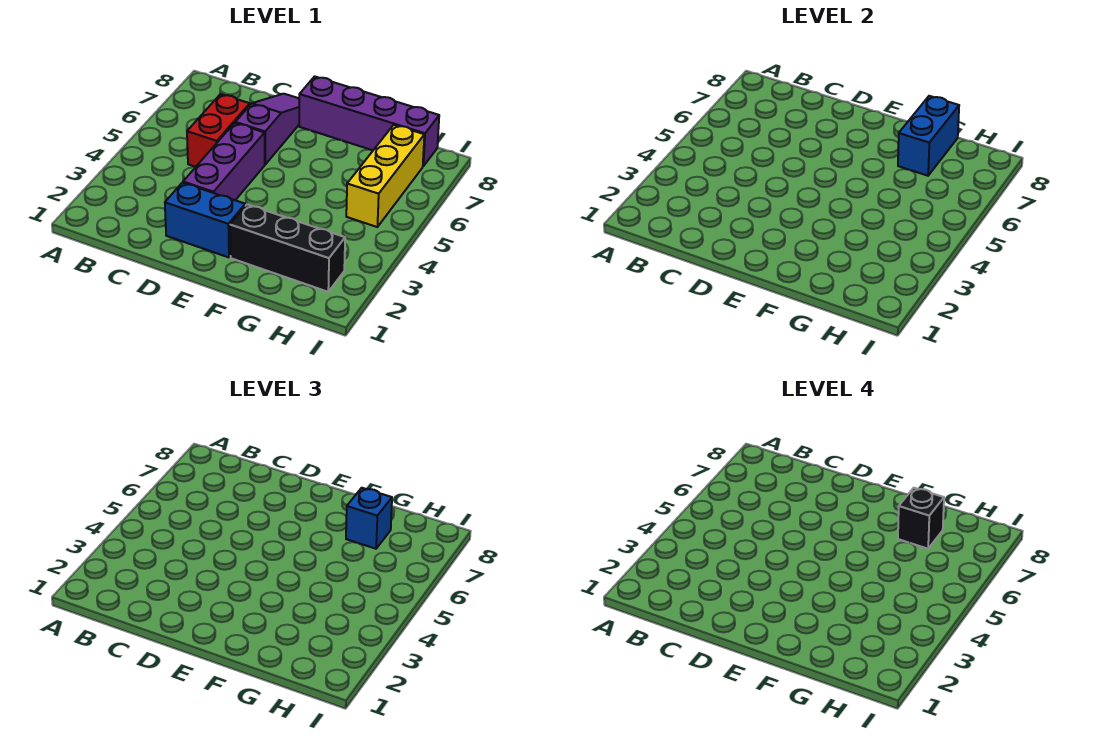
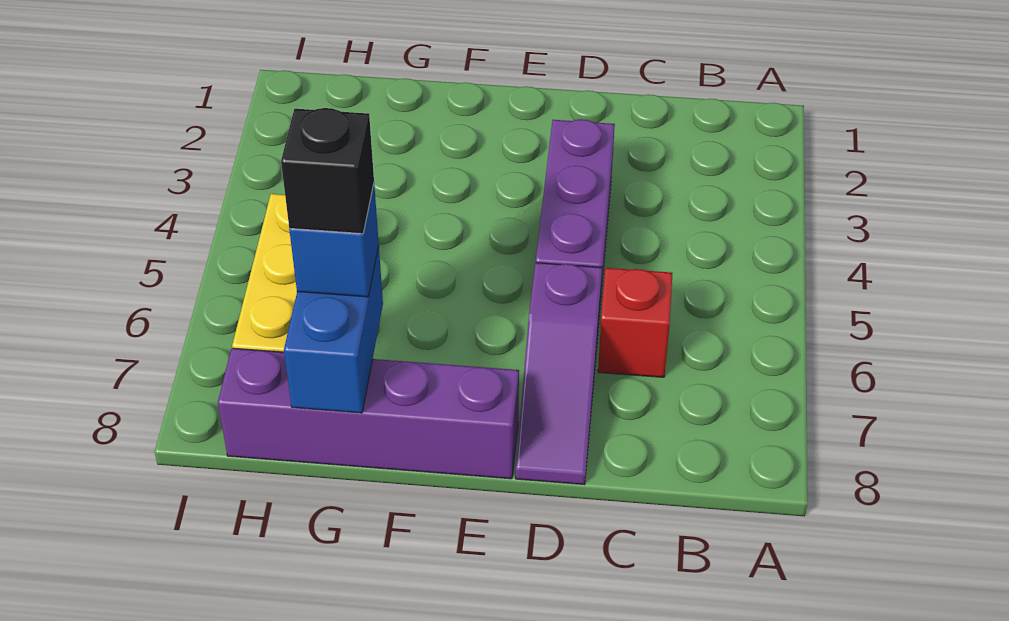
red 1x2 brick [187,94,250,167] -> red 1x1 brick [598,268,672,377]
blue 1x2 brick [165,183,245,257] -> none
black 1x3 brick [230,204,345,292] -> none

